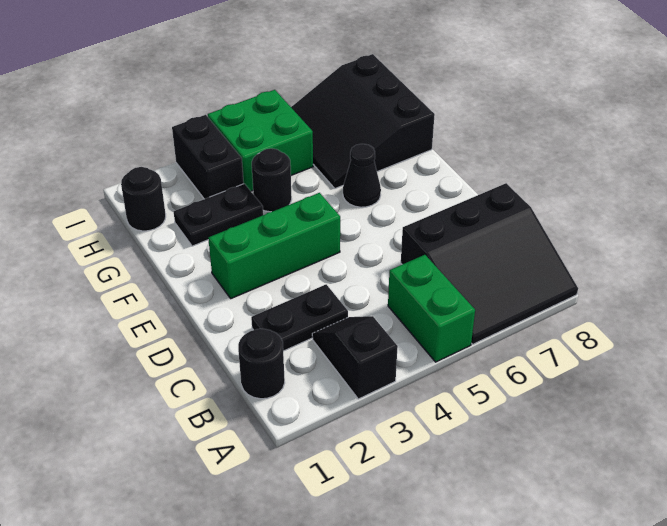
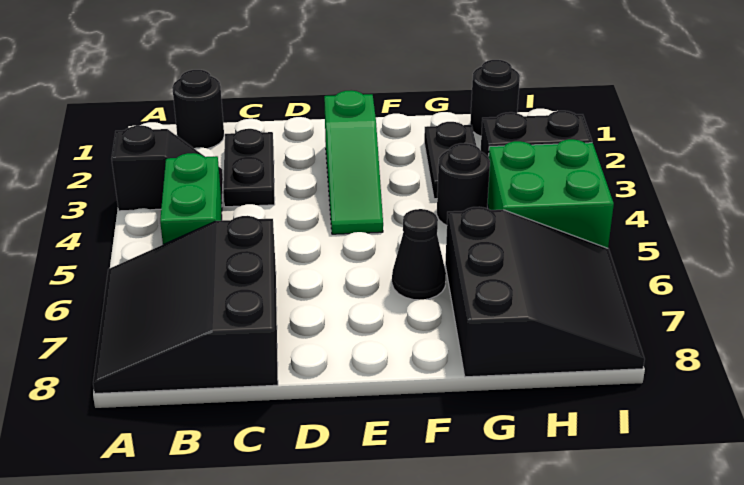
green 1x2 brick [388,255,475,362] -> green 1x2 brick turned to [160,153,222,244]
green 1x3 brick [208,193,340,298] -> green 1x3 slope [324,90,383,234]
black 3x3 slope [291,54,435,188] -> black 3x3 slope turned to [445,207,645,377]

